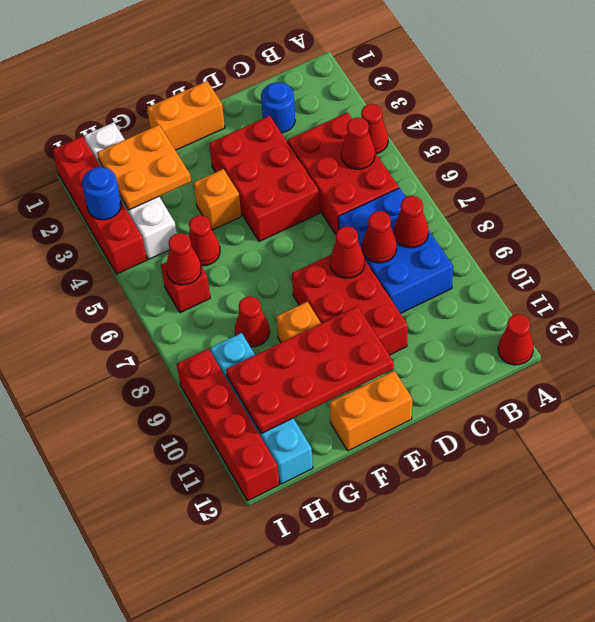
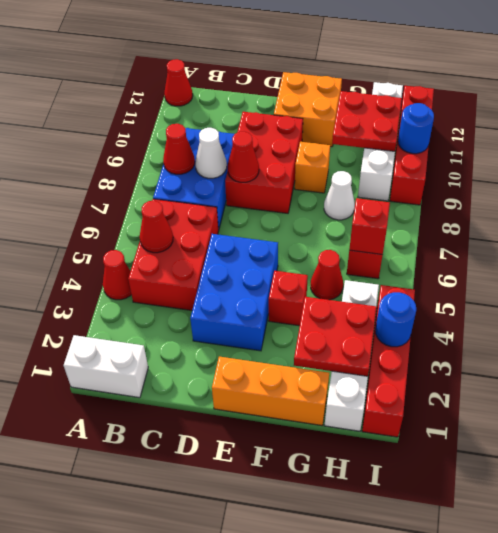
none -> white 1x2 brick [64,335,148,398]
blue 1x1 round brick [261,82,295,133] -> blue 1x1 round brick moved to [398,103,434,154]
red 1x1 cone [362,211,397,263] -> white 1x1 cone [195,128,227,178]
red 2x3 brick [209,116,320,242] -> blue 2x3 brick [190,234,278,351]
orange 1x2 brick [147,81,225,150] -> orange 1x3 brick [212,357,329,425]
red 2x4 plate [226,306,394,434] -> red 2x2 plate [332,91,402,151]
orange 1x2 brick [330,371,412,451] -> orange 2x2 brick [274,72,342,147]
orange 1x1 brick [194,169,241,230] -> red 1x1 brick [269,271,308,326]
orange 2x2 plate [97,125,191,210] -> red 2x2 plate [294,297,377,376]
red 1x1 cone [235,296,270,347] -> white 1x1 cone [324,171,355,220]
red 1x1 cone [166,233,201,285] -> red 1x1 brick [349,198,390,255]
cyan 1x4 brick [210,333,313,484] -> white 1x4 brick [358,82,403,201]

